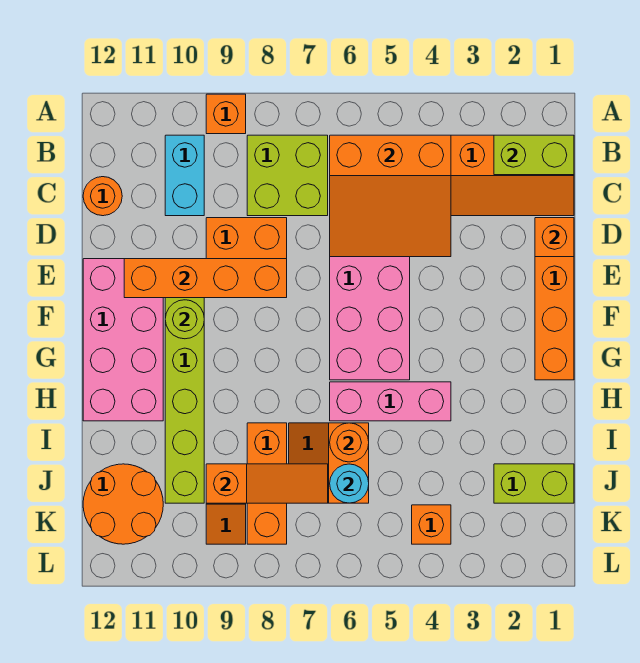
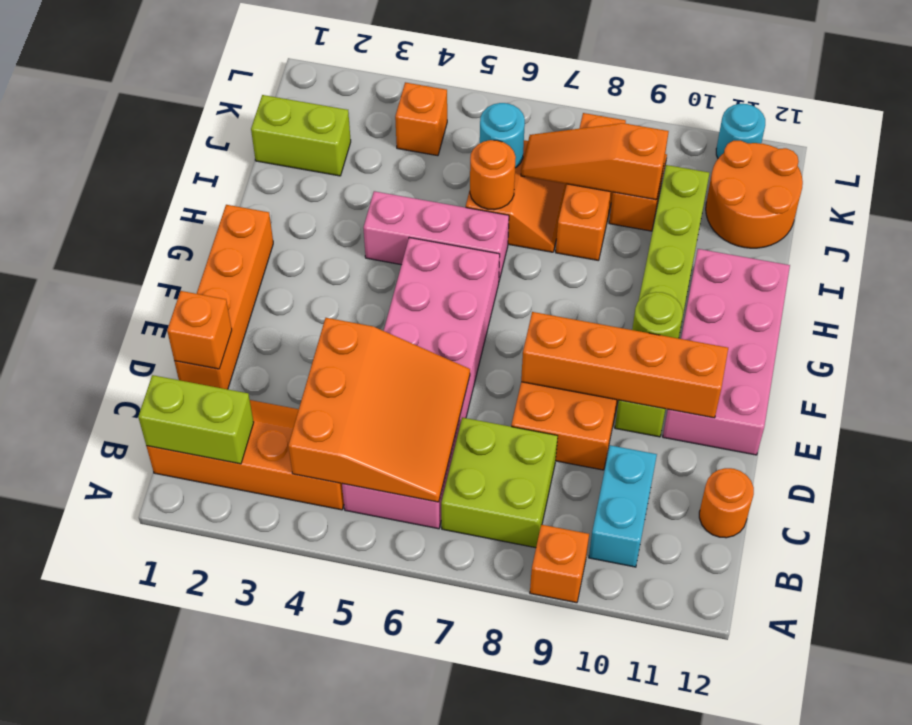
orange 3x3 slope [330,135,451,257] -> orange 3x3 slope turned to [288,318,470,502]
none -> cyan 1x1 round brick [716,104,765,158]

